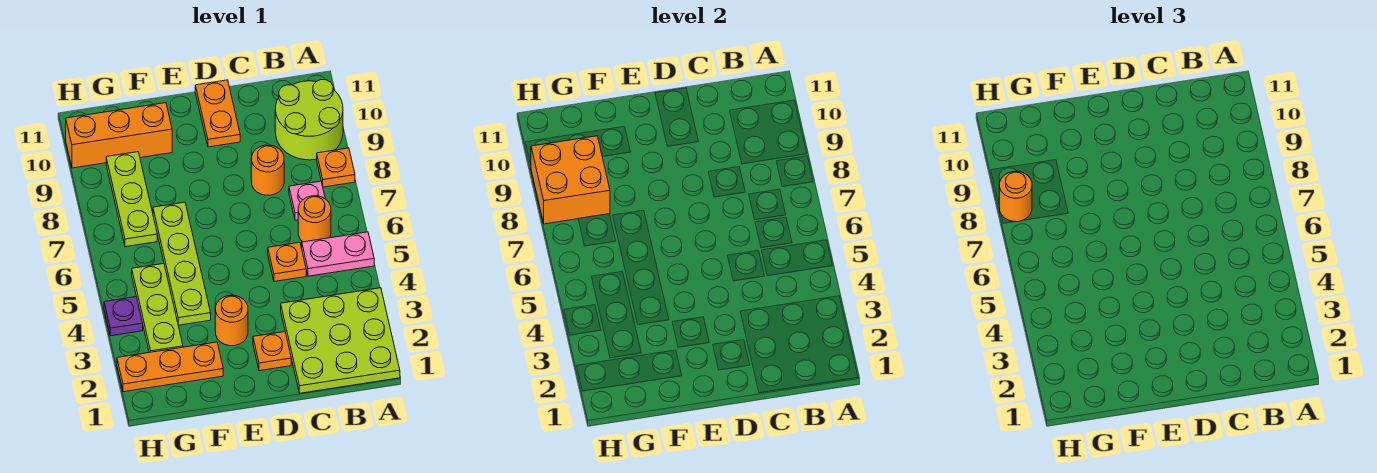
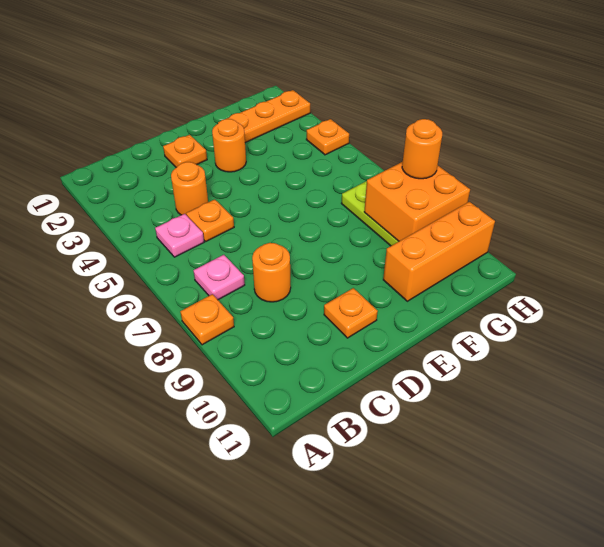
lime 3x3 plate [281,288,400,393] -> none
pink 1x2 plate [302,232,374,276] -> pink 1x1 plate [155,214,204,257]
lime 2x2 round brick [275,80,343,160] -> none
orange 1x1 round brick [298,196,331,242] -> orange 1x1 round brick moved to [171,162,208,215]
orange 1x2 plate [195,80,240,147] -> orange 1x1 plate [324,288,378,338]
lime 1x4 plate [153,202,211,325] -> none
lime 1x3 plate [132,264,183,352] -> none
purple 1x1 plate [104,297,143,336] -> orange 1x1 plate [306,119,349,155]

